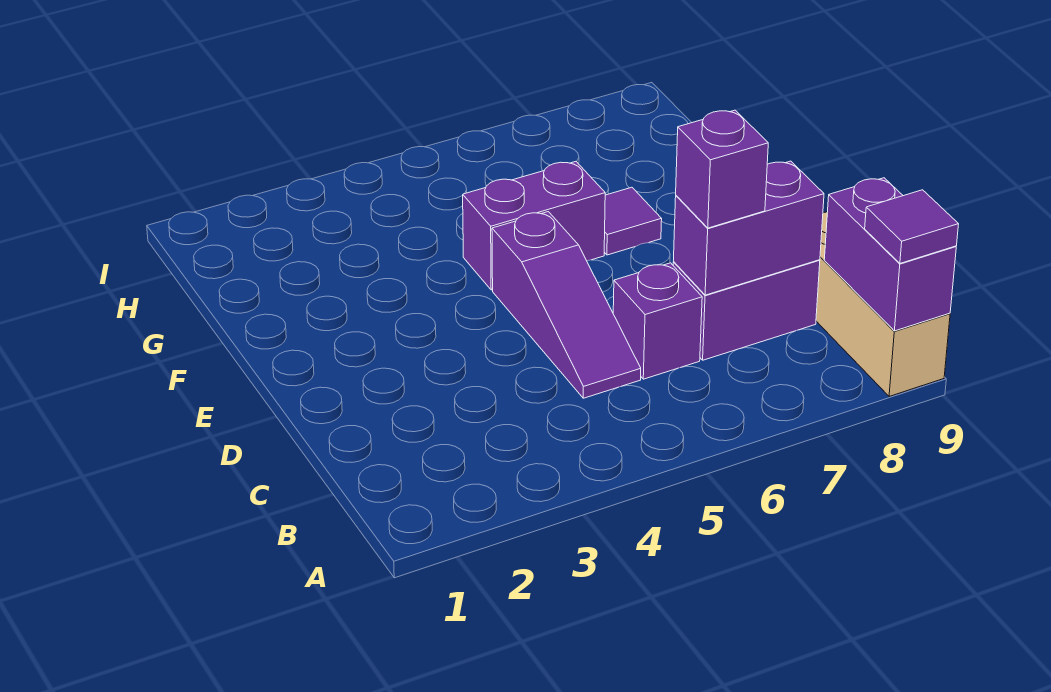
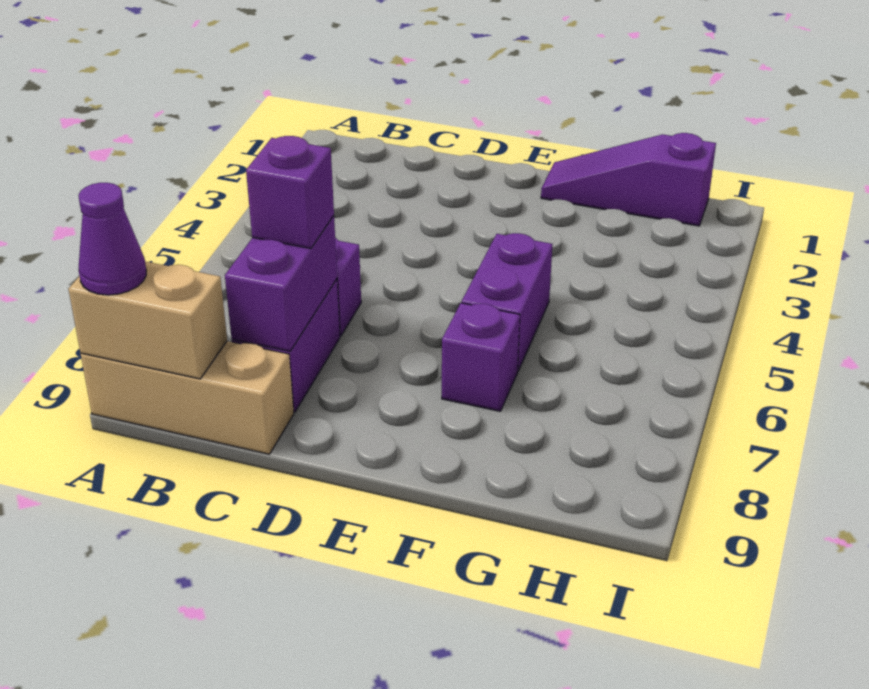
purple 1x2 brick [824,178,956,331] -> tan 1x2 brick [69,262,227,379]
purple 1x1 tile [865,190,959,263] -> purple 1x1 cone [79,183,146,295]
purple 1x3 slope [492,212,641,398] -> purple 1x3 slope moved to [541,133,716,226]
purple 1x1 tile [604,187,662,255] -> purple 1x1 brick [442,303,520,411]

